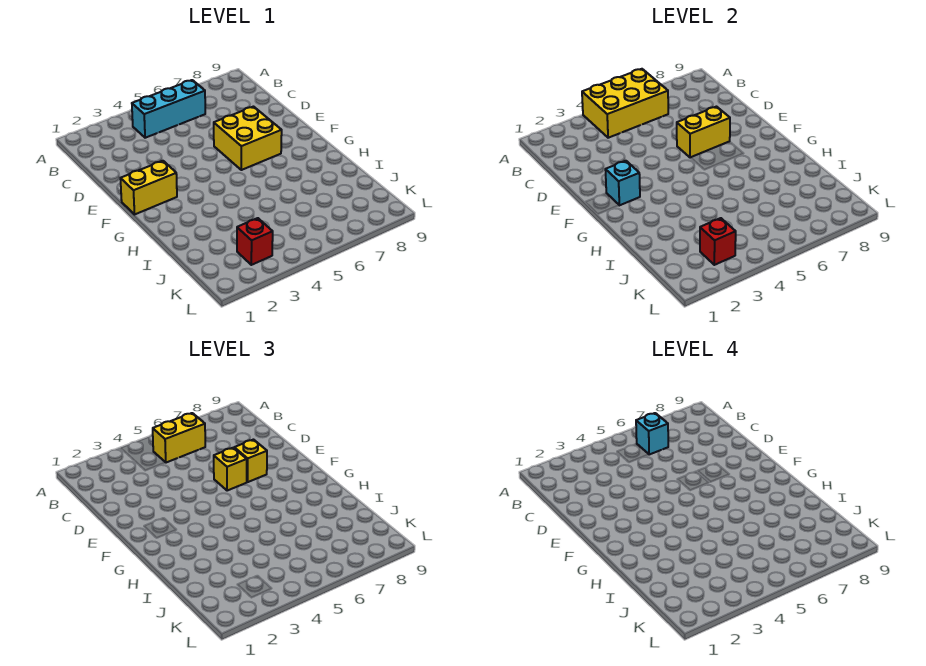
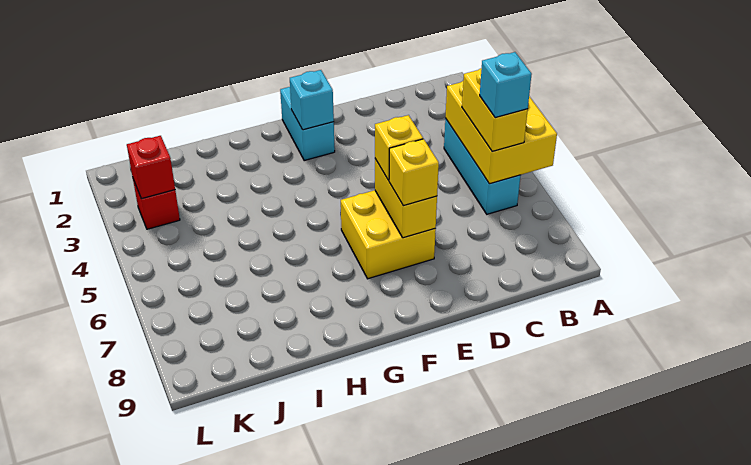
yellow 1x2 brick [120,161,177,214] -> cyan 1x2 brick [280,87,335,161]

